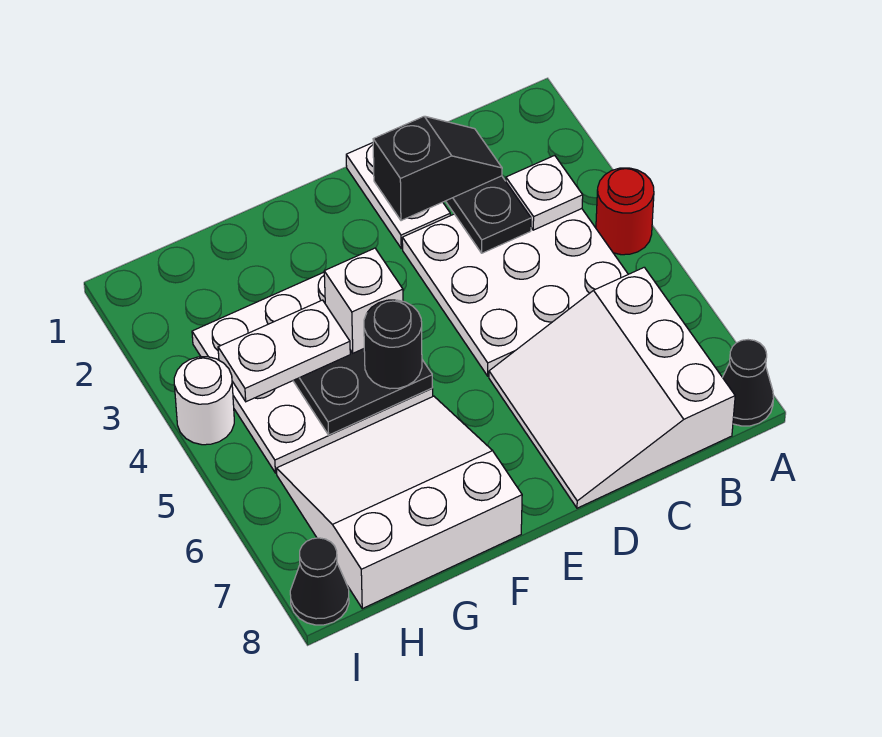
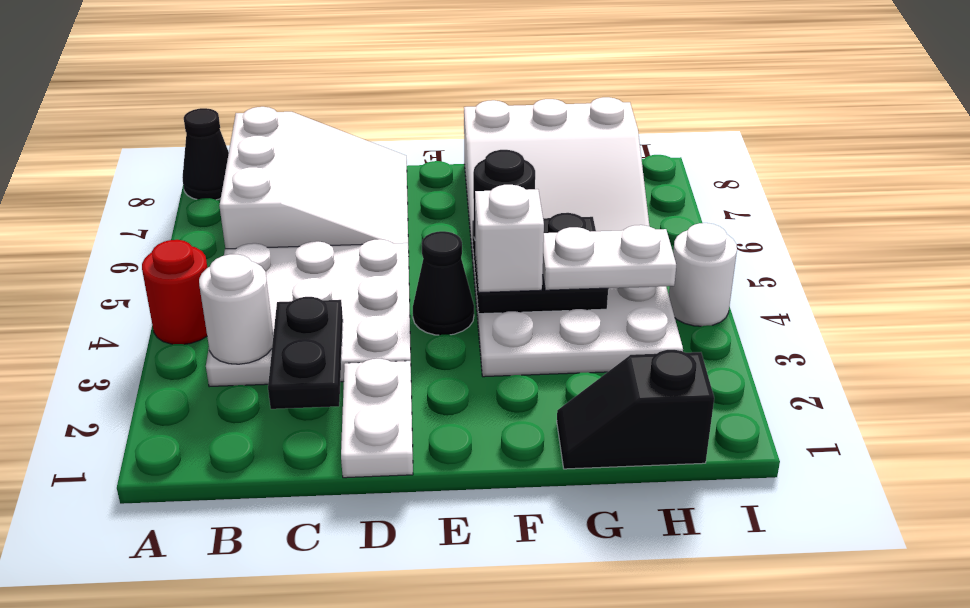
white 1x1 plate [506,155,583,230] -> white 1x1 round brick [199,254,273,364]
black 1x2 slope [373,116,502,221] -> black 1x2 slope moved to [557,350,714,469]
black 1x1 cone [290,538,349,625] -> black 1x1 cone moved to [413,231,474,335]

